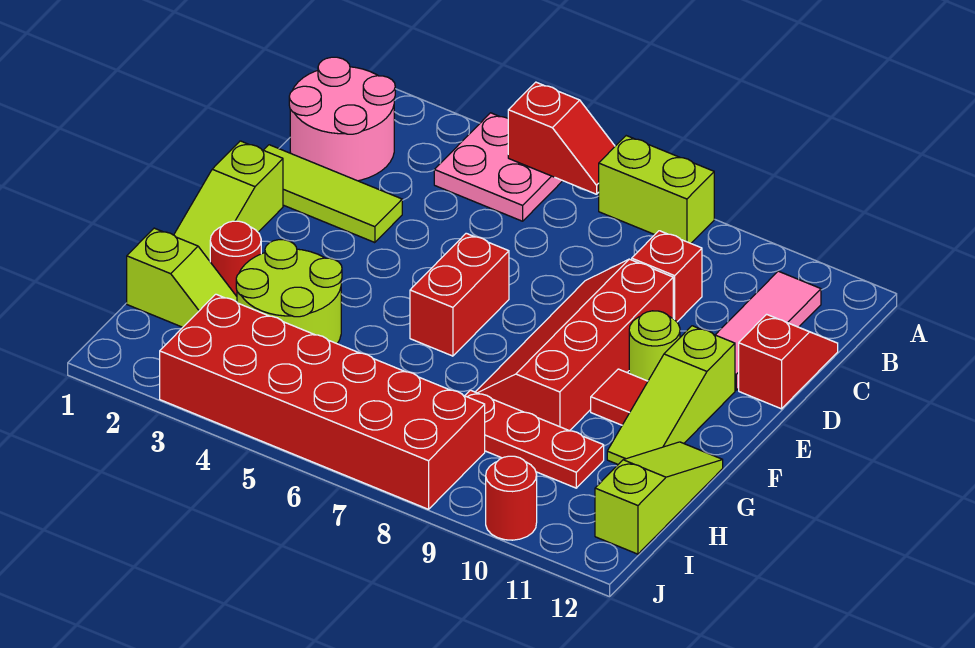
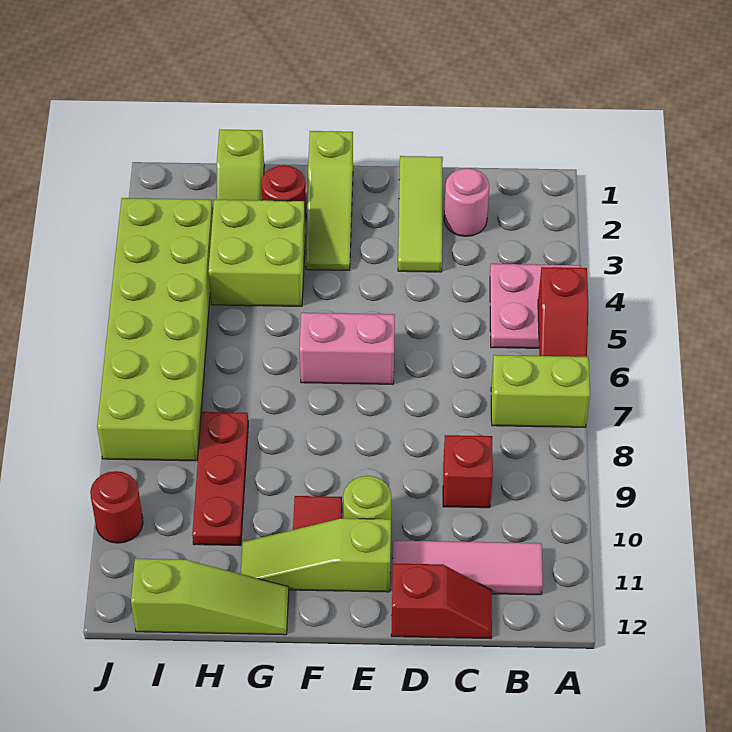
lime 1x2 brick [599,136,714,243] -> lime 1x2 brick turned to [491,355,590,427]
pink 2x2 round brick [289,57,395,181] -> pink 1x1 round brick [444,168,489,236]
red 2x4 slope [476,259,673,431] -> none
lime 1x3 slope [174,141,283,261] -> lime 1x3 slope turned to [306,131,353,270]
red 1x2 brick [410,233,509,356] -> pink 1x2 brick [299,313,395,384]
lime 2x2 round brick [236,240,342,344] -> lime 2x2 brick [208,200,305,307]
red 2x6 brick [160,294,485,509] -> lime 2x6 brick [97,198,213,461]

